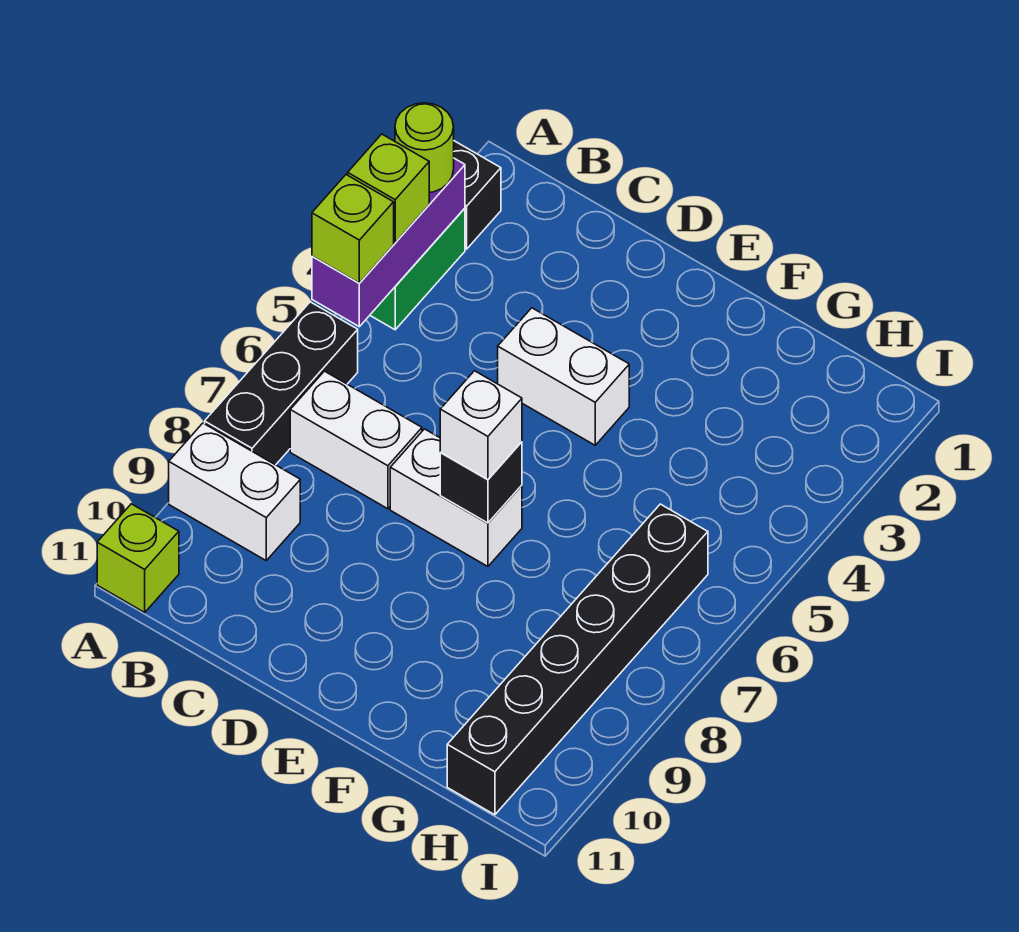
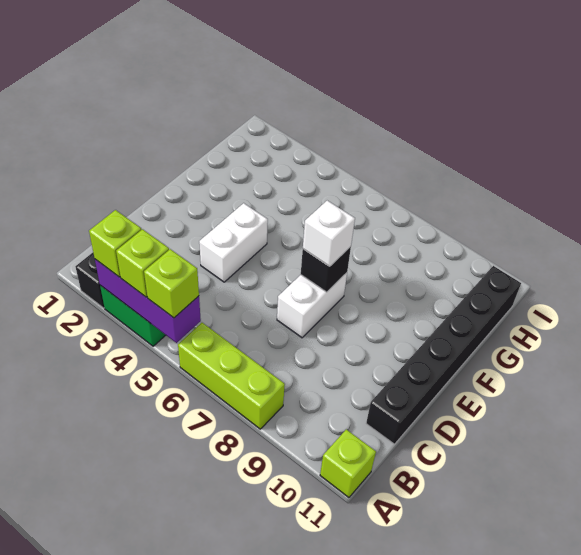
lime 1x1 round brick [395,103,454,193] -> lime 1x1 brick [89,210,141,277]
black 1x3 brick [205,302,358,465] -> lime 1x3 brick [178,323,285,429]
white 1x2 brick [169,423,300,560] -> none
white 1x2 brick [290,371,422,509] -> none
black 1x6 brick [447,504,708,815] -> black 1x6 brick turned to [366,266,521,444]

